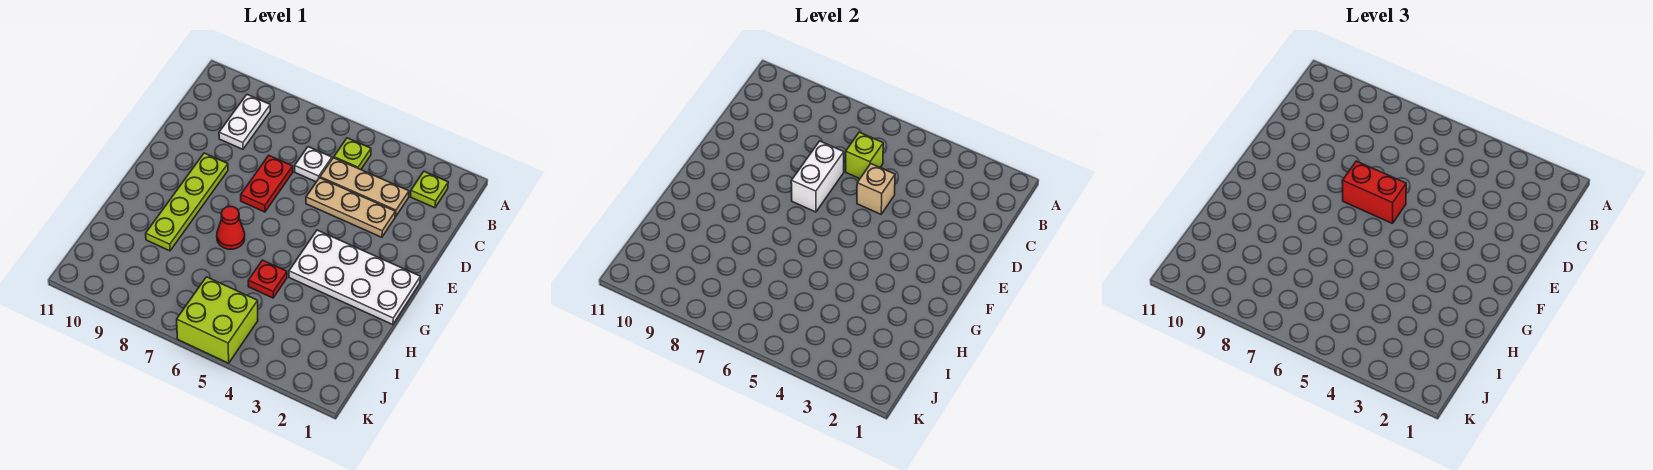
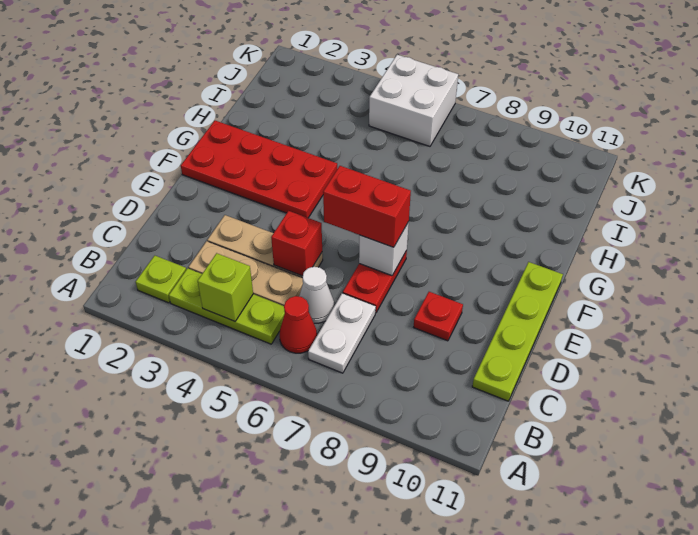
lime 1x1 plate [334,138,371,170] -> lime 1x3 plate [169,268,285,344]
white 1x2 plate [219,95,270,149] -> white 1x2 plate moved to [308,293,376,373]
white 1x1 plate [295,147,332,182] -> white 1x1 cone [299,267,334,323]
lime 1x1 brick [846,132,883,179] -> lime 1x1 brick moved to [198,253,253,321]
tan 1x1 brick [857,164,895,214] -> red 1x1 brick [271,211,322,276]
white 1x2 brick [791,141,844,212] -> white 1x1 brick [359,222,409,276]
lime 1x4 plate [146,153,228,251] -> lime 1x4 plate moved to [472,262,563,401]
white 2x4 plate [289,230,420,325] -> red 2x4 plate [181,121,337,218]
red 1x1 cone [217,206,245,249] -> red 1x1 cone moved to [280,296,317,353]
red 1x1 plate [248,260,287,298] -> red 1x1 plate moved to [414,292,463,341]
lime 2x2 brick [177,277,258,363] -> white 2x2 brick [369,55,458,146]

